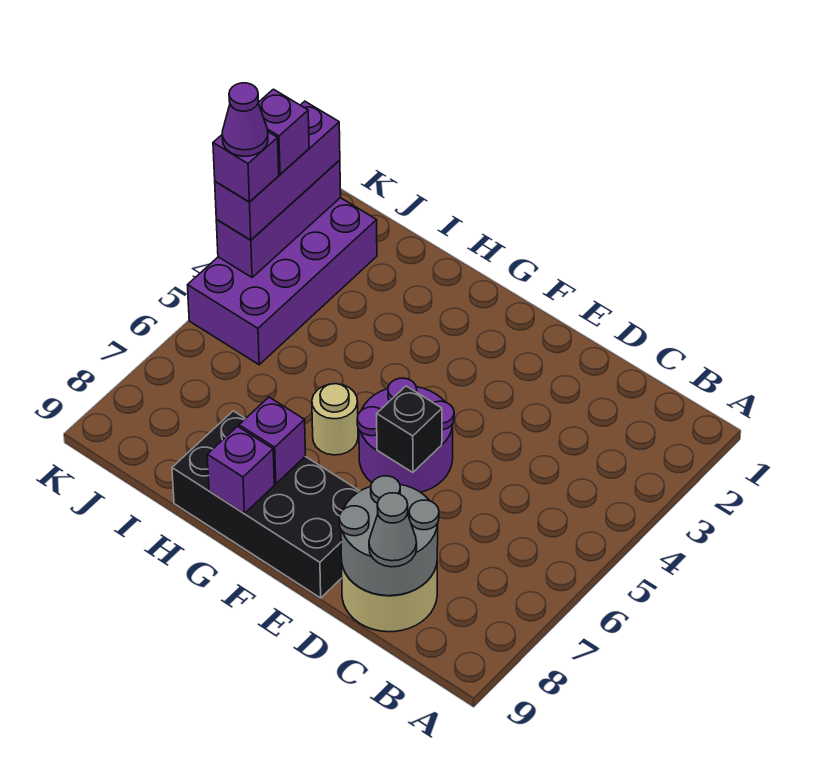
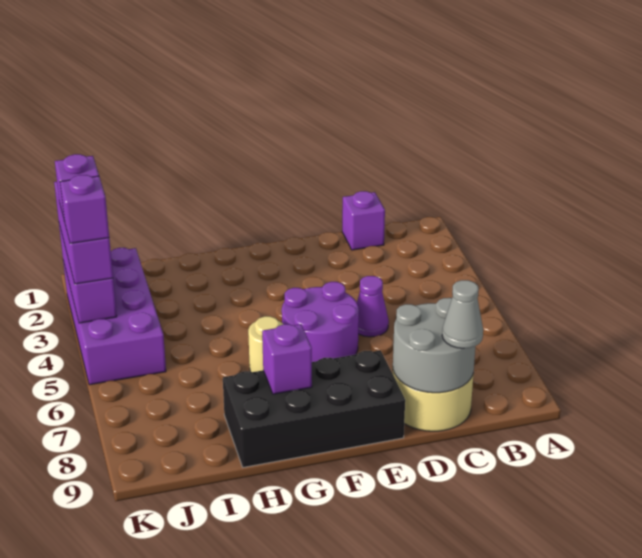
black 1x1 brick [377,386,442,473] -> none
purple 1x1 brick [207,426,274,513] -> purple 1x1 brick moved to [342,191,385,250]
purple 1x1 cone [222,83,268,156] -> purple 1x1 cone moved to [357,276,389,337]

